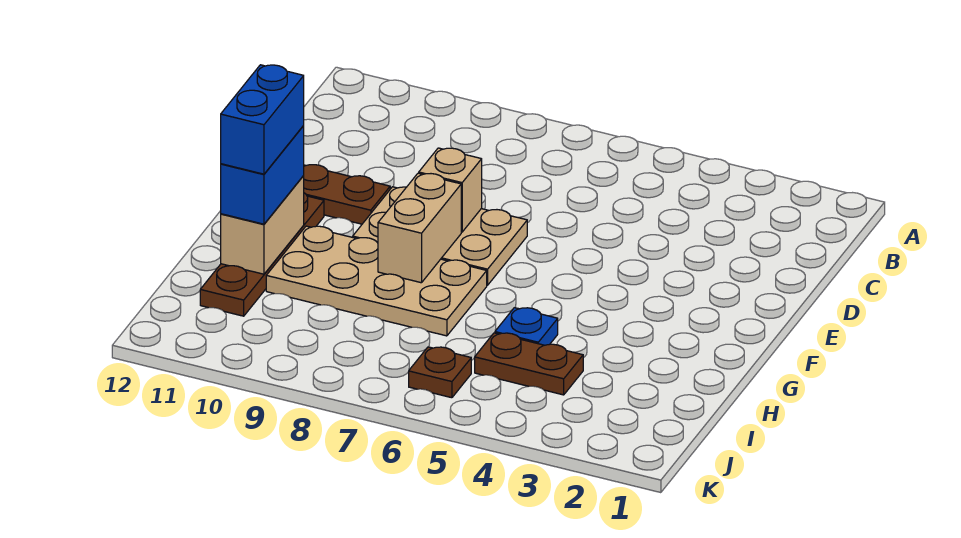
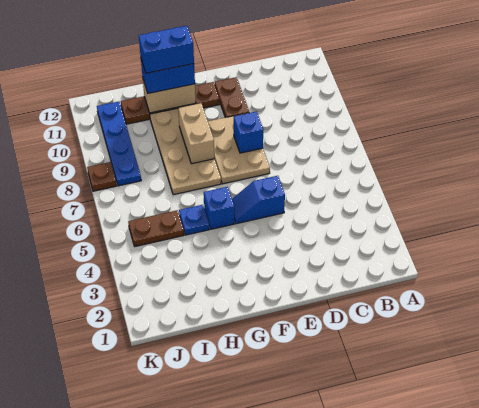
none -> blue 1x2 slope [232,176,285,224]
tan 1x1 brick [419,148,482,232] -> blue 1x1 brick [234,111,263,153]
tan 1x2 brick [378,173,461,283] -> tan 1x2 brick turned to [178,103,214,164]
none -> blue 1x1 brick [204,187,234,229]
brown 1x2 plate [475,333,583,395] -> brown 1x2 plate turned to [128,210,184,246]
brown 1x1 plate [409,347,471,398] -> brown 1x1 plate moved to [87,162,116,191]
none -> blue 1x4 plate [97,102,141,186]

